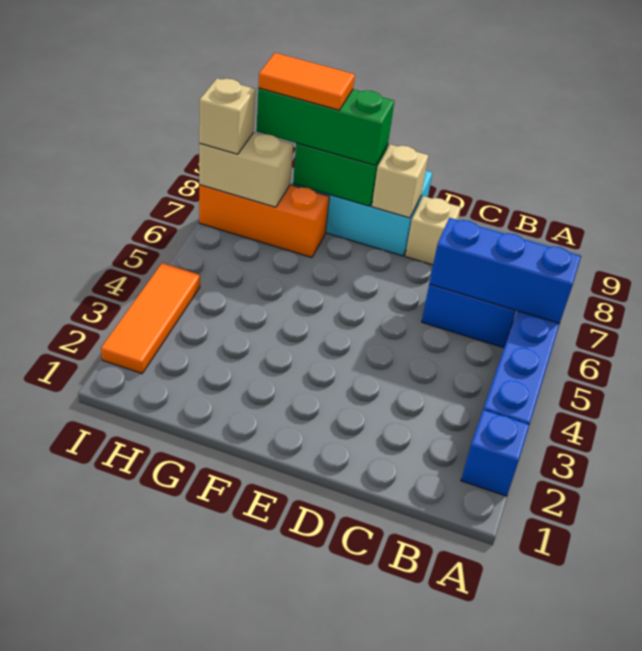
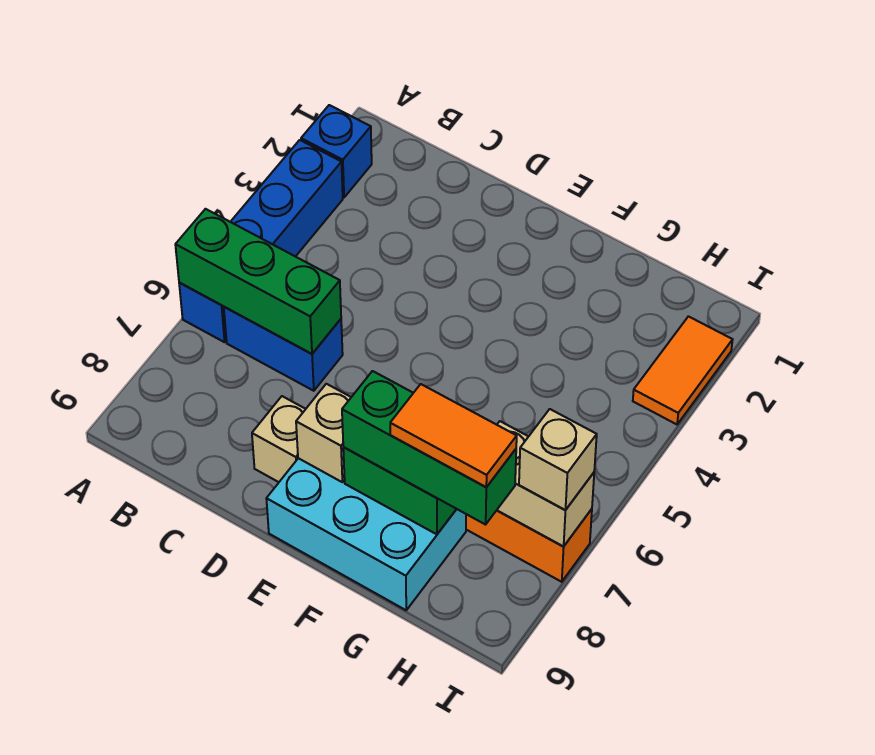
blue 1x3 brick [429,218,581,324] -> green 1x3 brick [175,209,341,354]
orange 1x3 tile [101,263,200,374] -> orange 1x2 tile [633,316,733,424]

